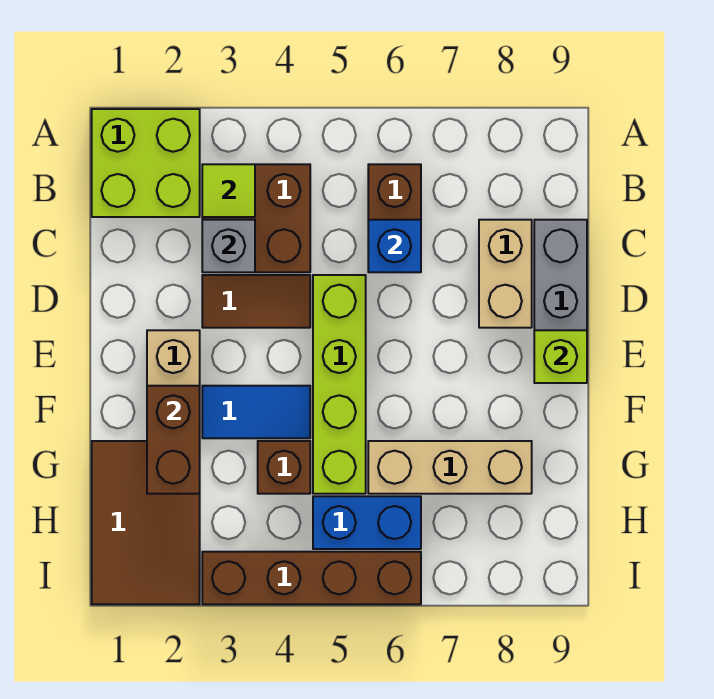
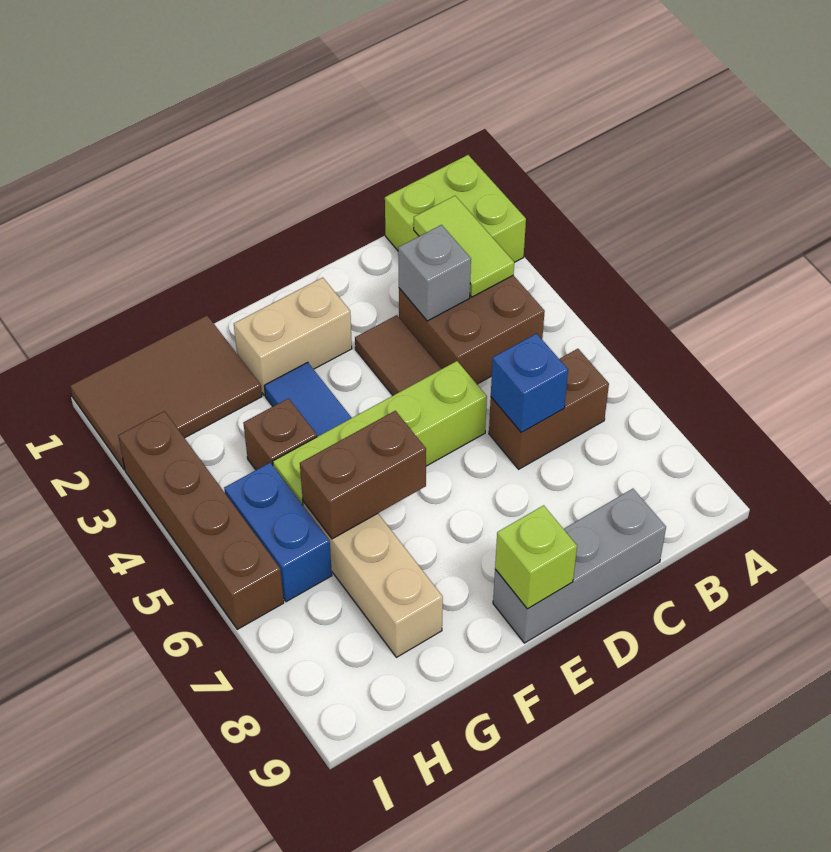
lime 1x1 tile [202,164,255,217] -> lime 1x2 tile [414,196,514,297]
tan 1x2 brick [479,220,532,328] -> none
brown 1x2 brick [147,386,200,494] -> brown 1x2 brick moved to [300,411,426,539]

